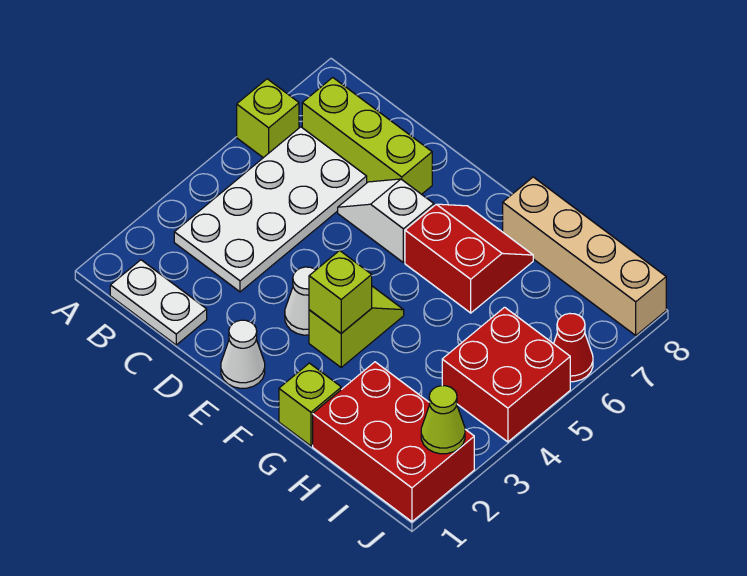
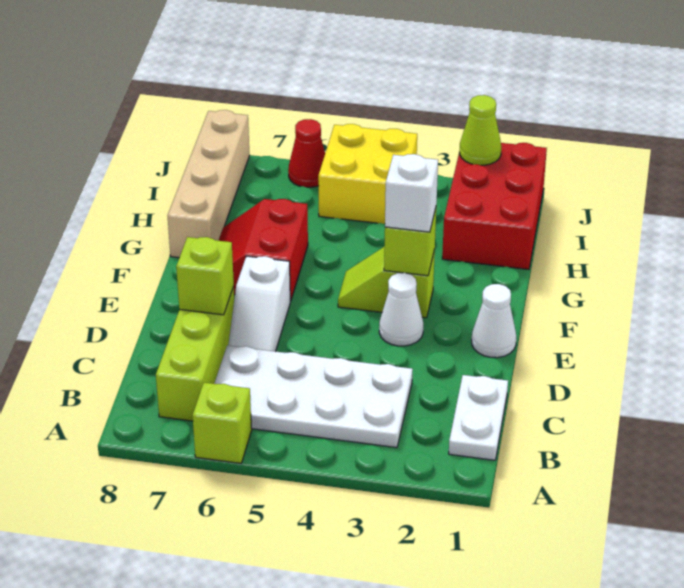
none -> white 1x1 brick [385,154,438,232]
lime 1x1 brick [279,363,341,446] -> lime 1x1 brick moved to [176,237,234,315]
red 2x2 brick [442,307,570,442] -> yellow 2x2 brick [318,124,417,224]

